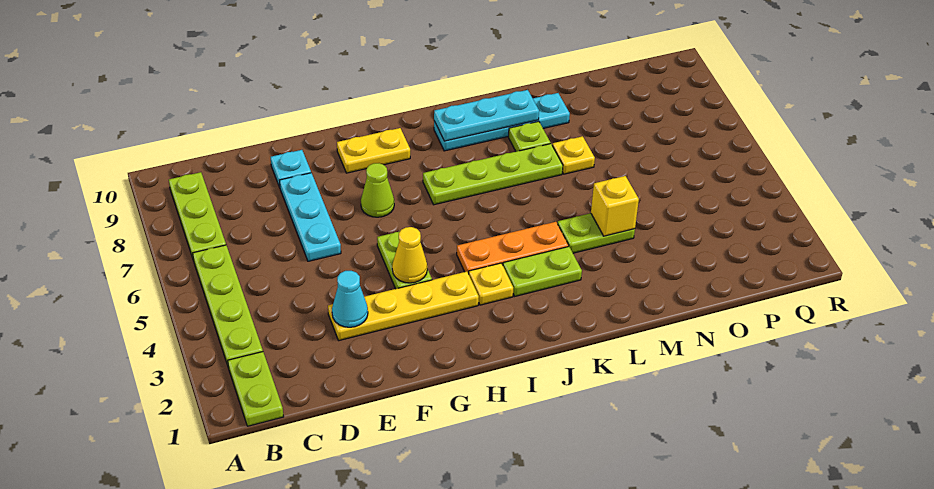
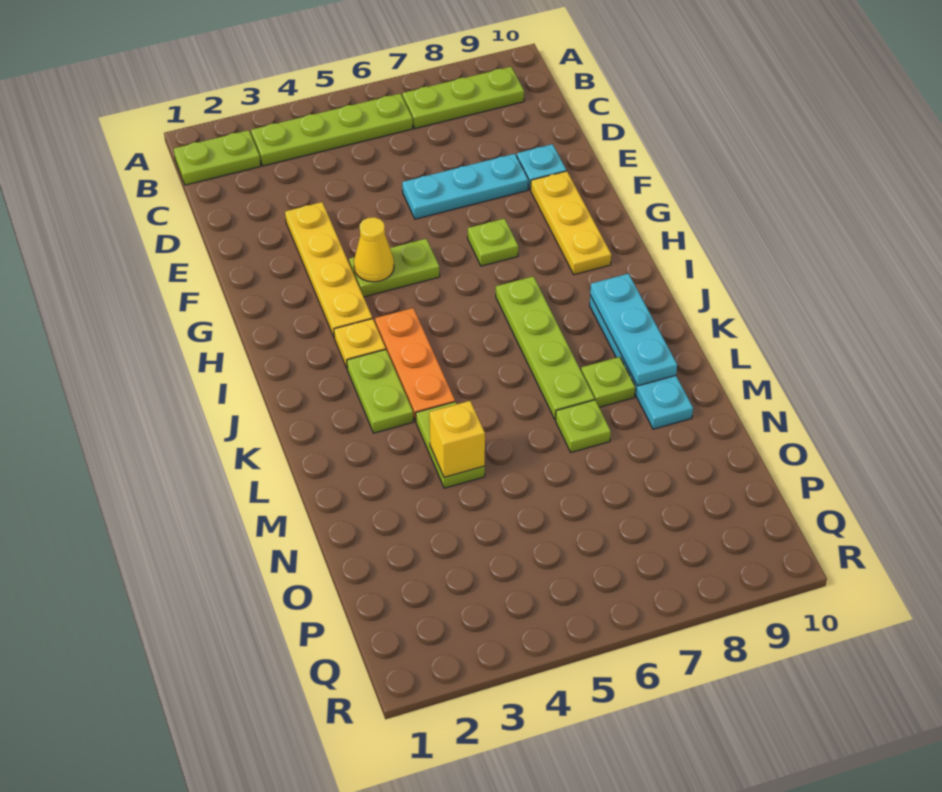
cyan 1x1 cone [332,271,368,327] -> none
lime 1x1 cone [361,163,394,217] -> lime 1x1 plate [468,219,518,266]
yellow 1x2 plate [337,128,410,173] -> yellow 1x3 plate [531,171,611,275]
yellow 1x1 plate [552,136,595,174] -> lime 1x1 plate [556,400,611,452]

